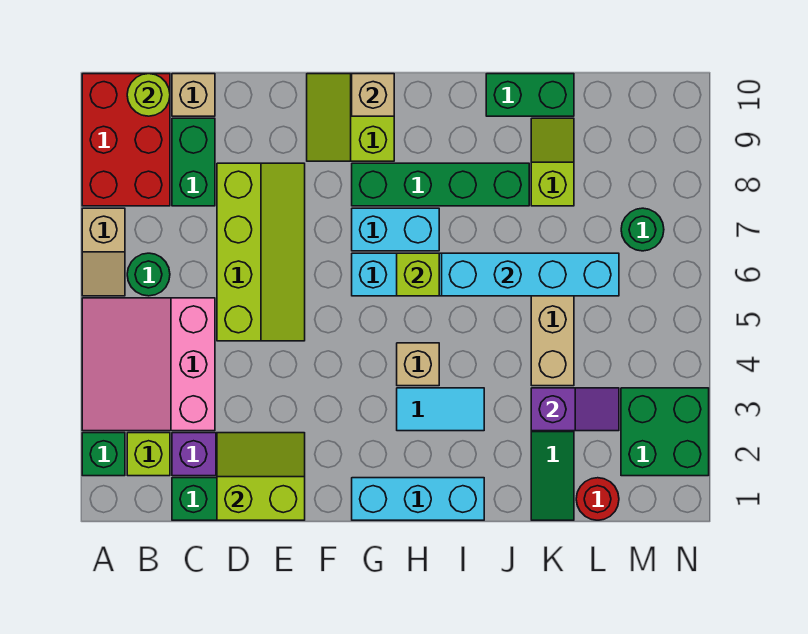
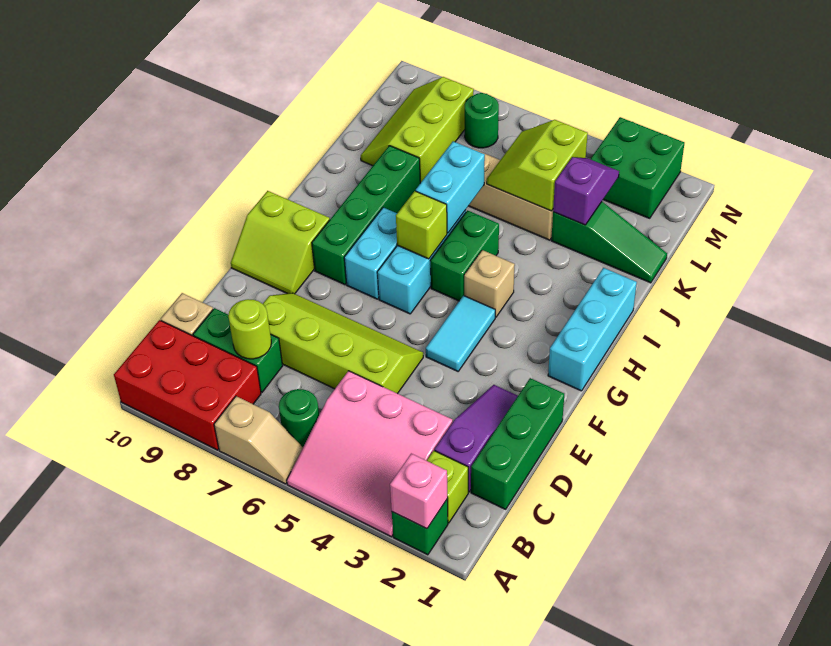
none -> pink 1x1 brick [390,454,448,529]
lime 1x1 round brick [127,74,170,116] -> lime 1x1 round brick moved to [228,299,271,359]
lime 2x2 slope [217,433,305,520] -> lime 2x2 slope moved to [487,120,588,211]
tan 1x1 brick [352,74,394,116] -> none
cyan 1x2 tile [397,388,484,431] -> cyan 1x2 tile moved to [426,296,495,371]
cyan 1x4 brick [442,253,619,296] -> cyan 1x2 brick [416,141,485,233]
green 1x2 brick [486,74,574,116] -> green 1x2 brick moved to [430,210,499,301]
lime 1x2 slope [531,118,574,206] -> lime 2x3 slope [361,77,474,183]
red 1x1 round brick [576,478,619,520] -> none

